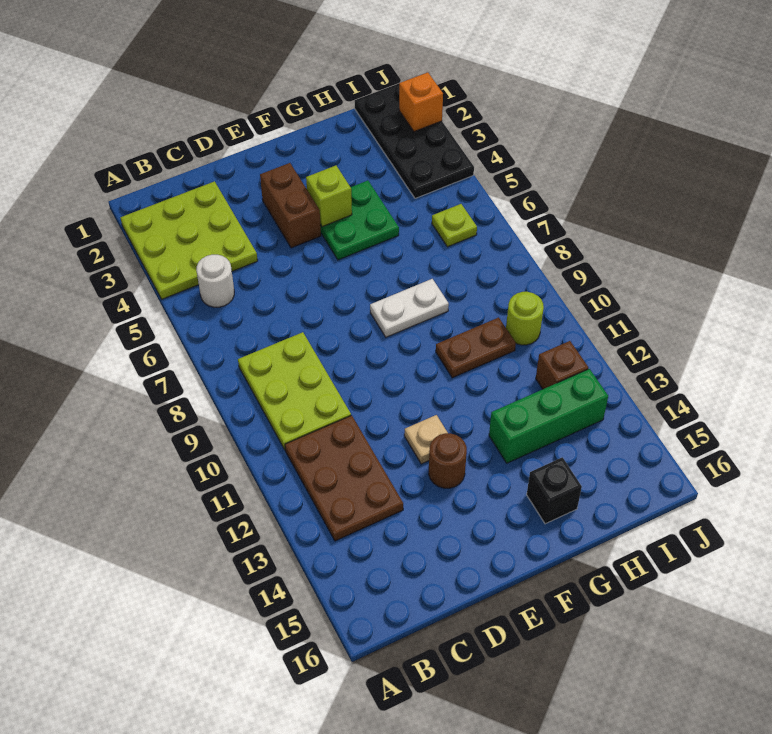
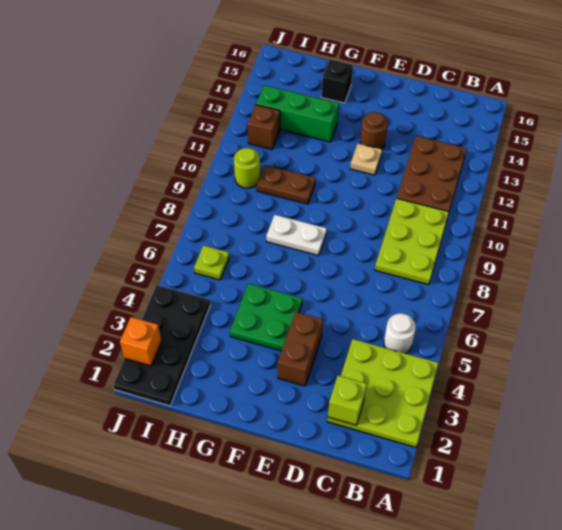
lime 1x1 brick [306,165,352,227] -> lime 1x1 brick moved to [328,375,367,425]

